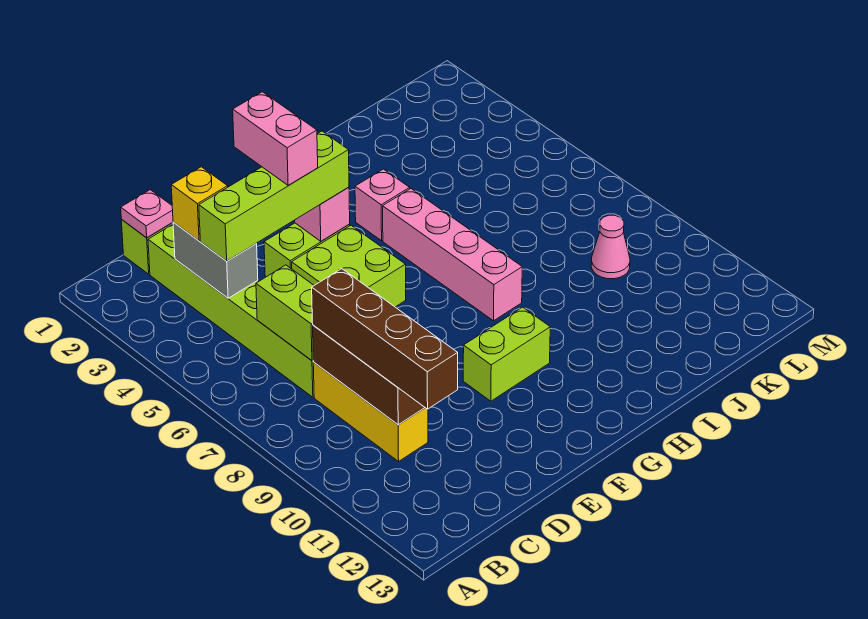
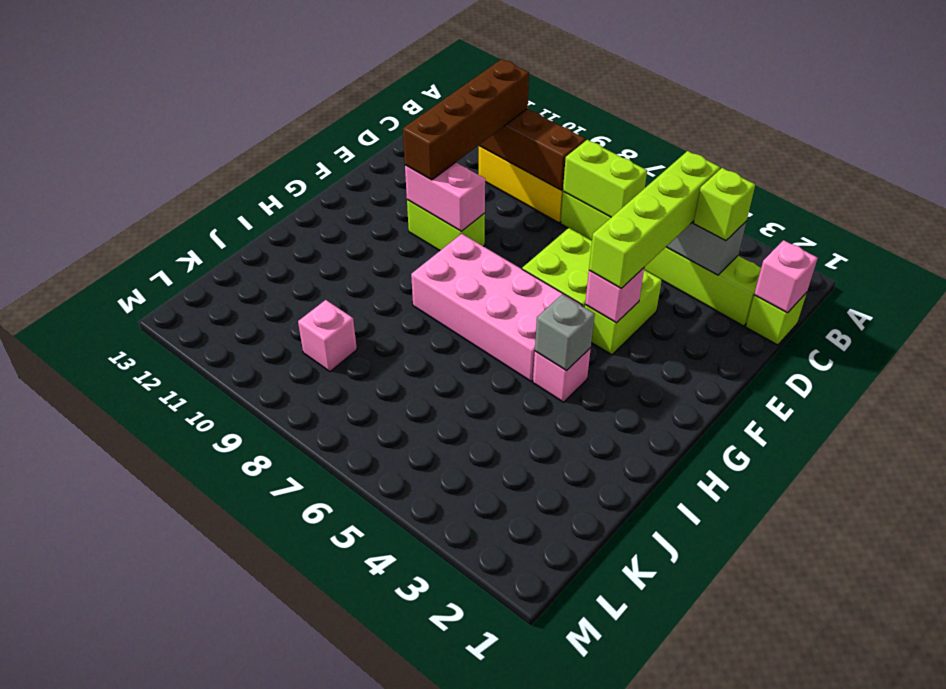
pink 1x1 plate [121,190,173,238] -> pink 1x1 brick [754,240,818,313]
yellow 1x1 brick [171,167,228,241] -> lime 1x1 brick [693,168,755,241]
brown 1x4 brick [312,269,458,409] -> brown 1x4 brick turned to [403,59,529,180]
pink 1x2 brick [233,92,318,185] -> pink 1x2 brick moved to [405,162,485,231]
lime 1x2 brick [463,307,550,401] -> lime 1x2 brick turned to [407,200,485,251]
none -> grey 1x1 brick [535,295,595,371]
pink 1x4 brick [383,189,522,321] -> pink 2x4 brick [411,234,582,381]
pink 1x1 cone [591,215,630,279] -> pink 1x1 brick [298,300,357,371]

